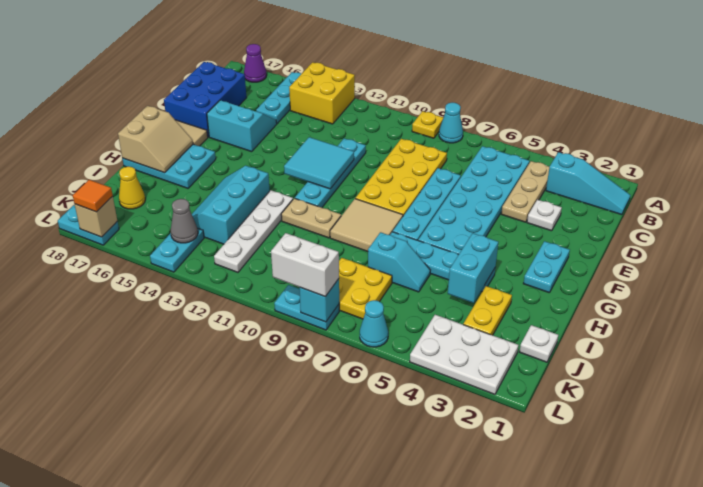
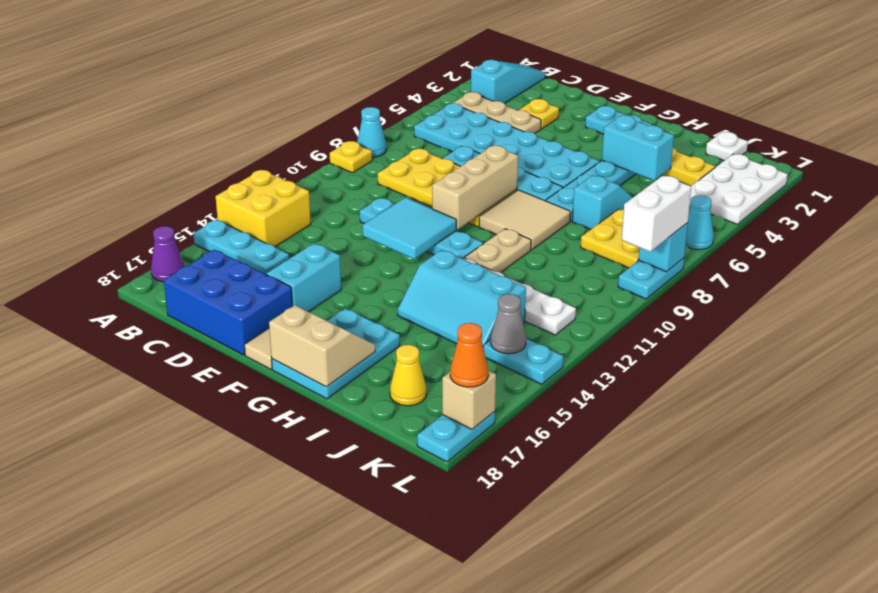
white 1x1 plate [527,200,562,231] -> yellow 1x1 plate [519,99,559,129]
none -> tan 1x3 brick [432,146,518,230]
orange 1x1 tile [73,180,113,212] -> orange 1x1 cone [450,323,488,387]

